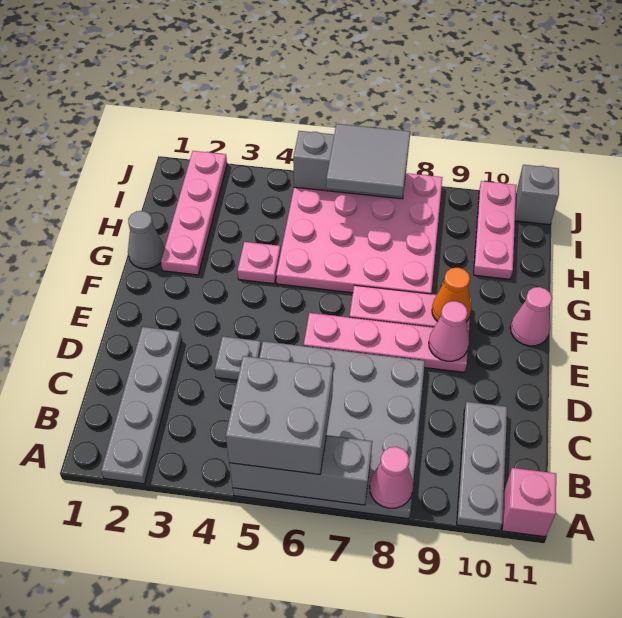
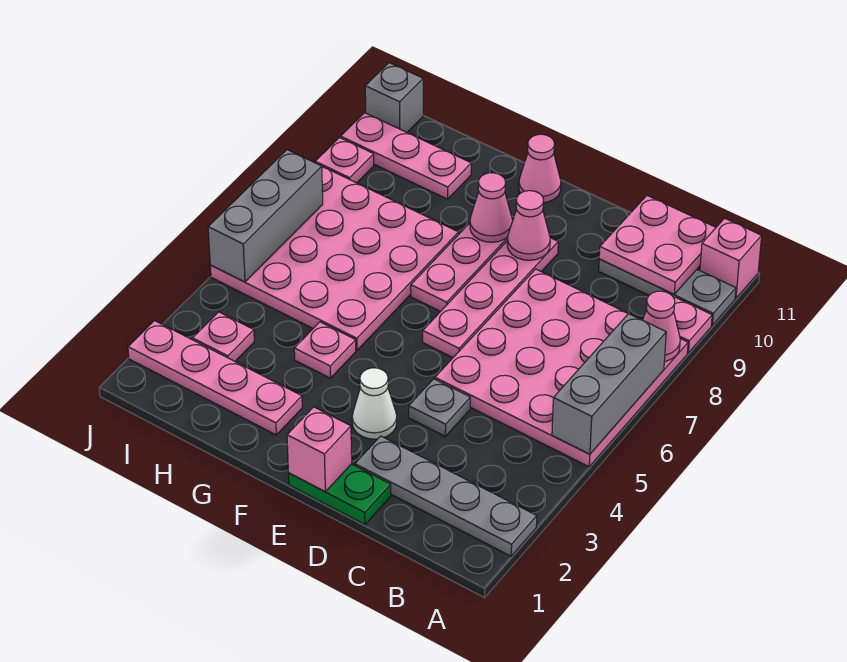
grey 4x4 plate [233,341,425,519] -> pink 4x4 plate [435,269,688,467]
grey 2x2 brick [226,356,333,474] -> none
none -> pink 1x1 plate [674,297,712,353]
none -> pink 2x2 plate [599,196,716,294]
none -> green 1x2 plate [289,464,391,525]
none -> pink 1x1 brick [287,407,352,492]
none -> white 1x1 cone [352,368,397,439]
orange 1x1 cone [432,268,471,322] -> pink 1x1 cone [470,173,513,242]
grey 1x1 cone [128,211,164,269] -> none
none -> pink 1x1 plate [193,312,254,361]
grey 2x2 tile [326,124,410,197] -> none
none -> pink 1x1 plate [315,138,374,183]

